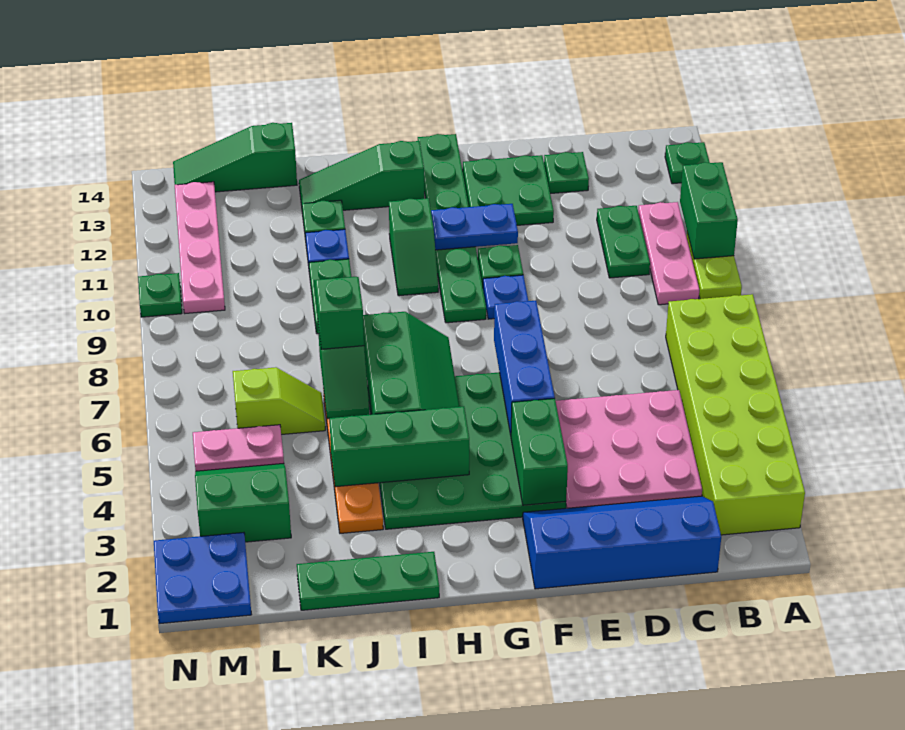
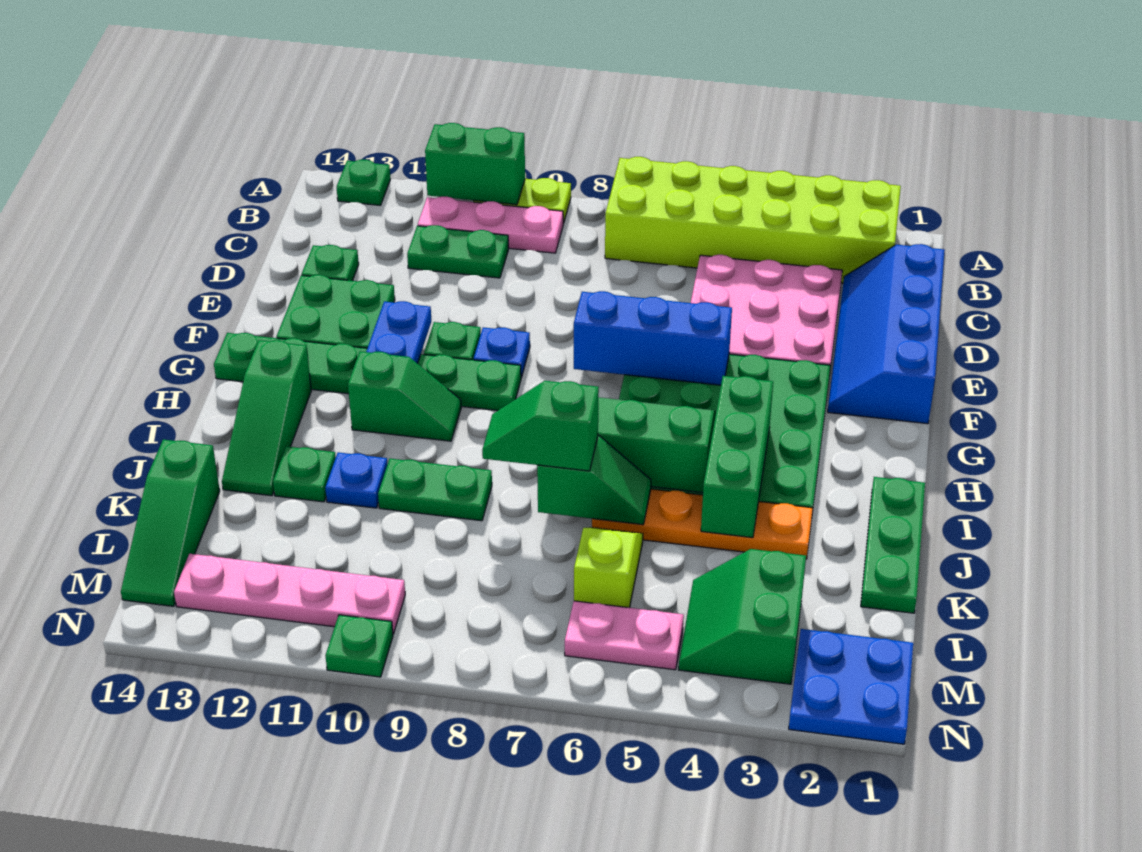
green 1x2 brick [511,398,568,505] -> none
pink 1x2 plate [193,425,284,471] -> pink 1x2 plate turned to [565,601,684,670]

